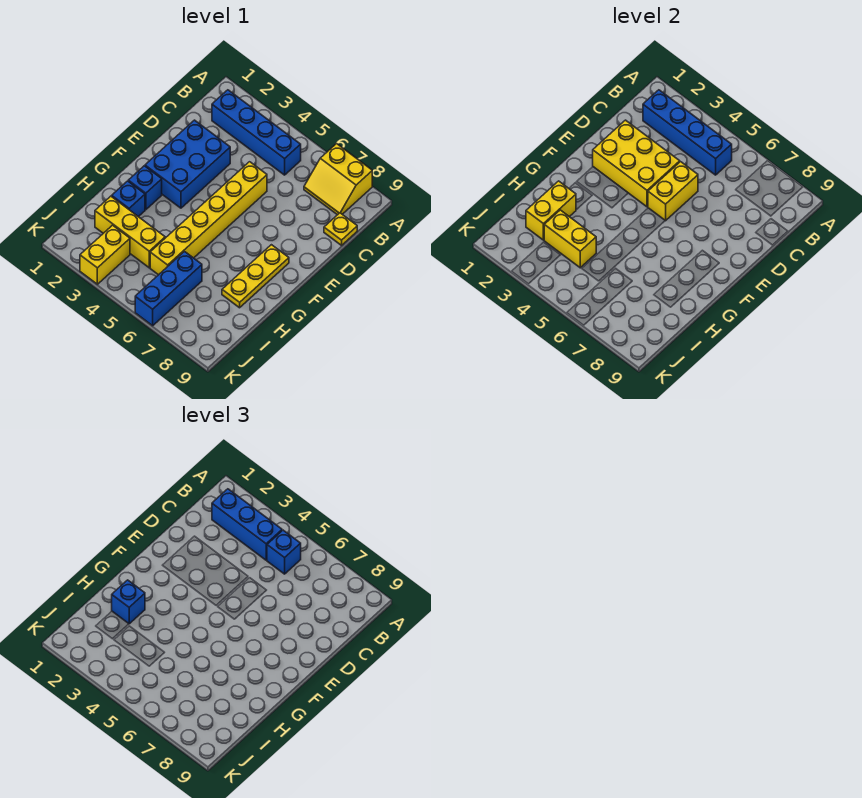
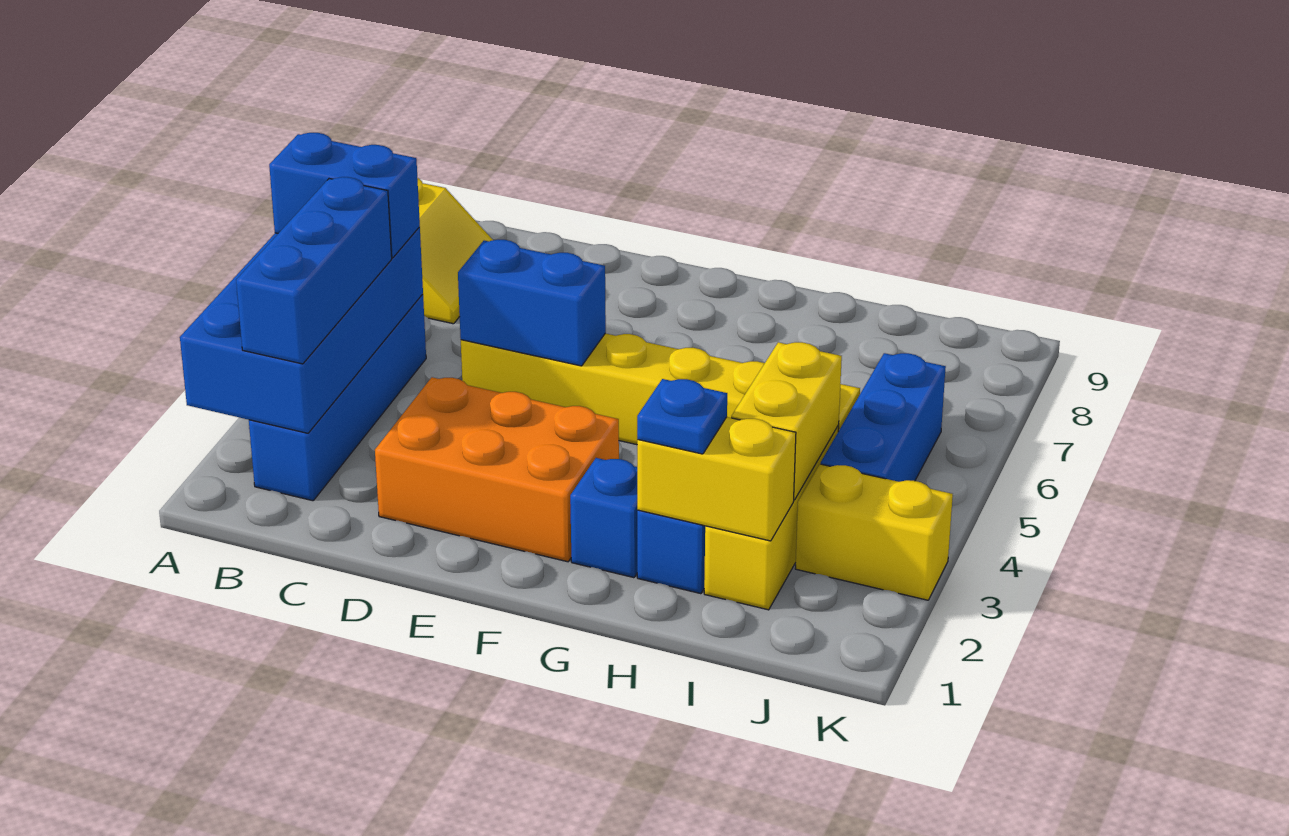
blue 1x4 brick [643,90,732,175] -> blue 2x4 brick [180,227,423,433]
blue 1x1 brick [267,530,301,574] -> blue 1x2 brick [269,133,420,258]
yellow 1x1 plate [324,213,357,245] -> none
blue 2x3 brick [145,120,230,208] -> orange 2x3 brick [375,377,619,562]
yellow 2x3 brick [593,120,680,207] -> none
yellow 1x2 brick [648,162,698,221] -> blue 1x2 brick [458,240,606,366]
yellow 1x3 plate [222,245,289,308] -> none
blue 1x1 brick [112,580,145,624] -> blue 1x1 plate [637,379,727,454]
blue 1x3 brick [135,252,202,326] -> blue 1x3 brick turned to [821,353,946,482]

